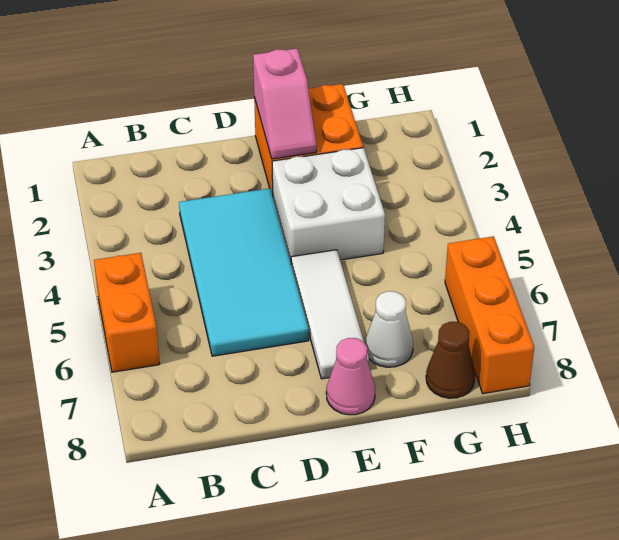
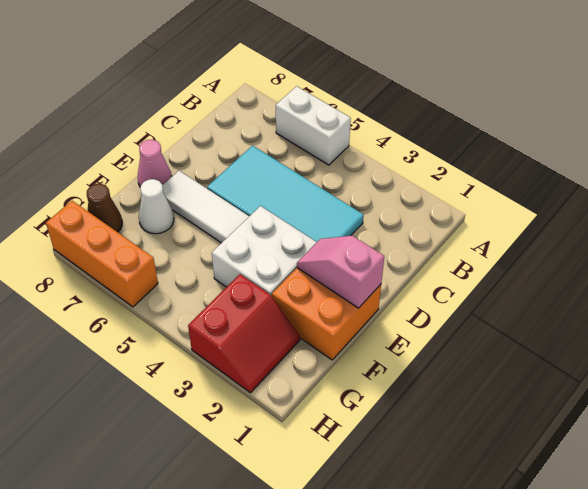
orange 1x2 brick [94,253,160,372] -> white 1x2 brick [276,86,351,165]
none -> red 2x2 slope [188,274,300,393]

